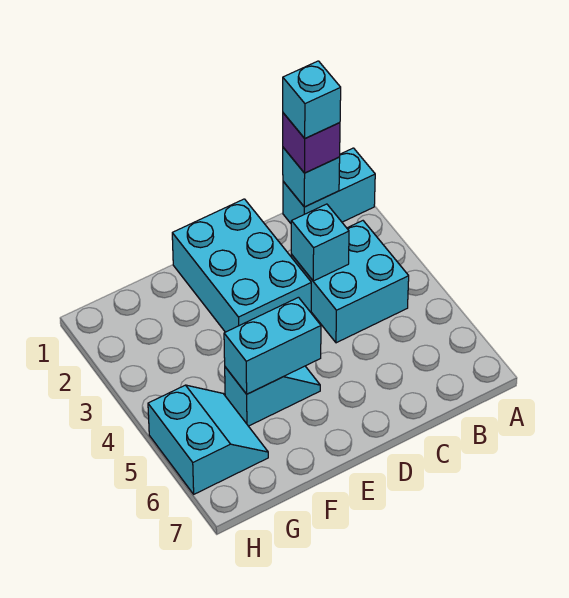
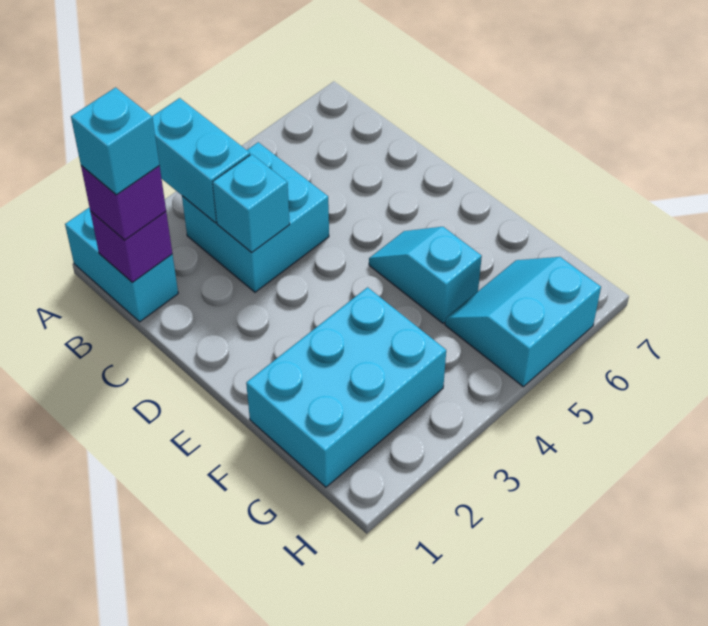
cyan 1x1 brick [283,148,340,207] -> purple 1x1 brick [90,211,172,283]
cyan 2x3 brick [172,199,311,332] -> cyan 2x3 brick moved to [246,287,446,487]
cyan 1x2 brick [224,297,321,394] -> cyan 1x2 brick moved to [152,98,250,223]

